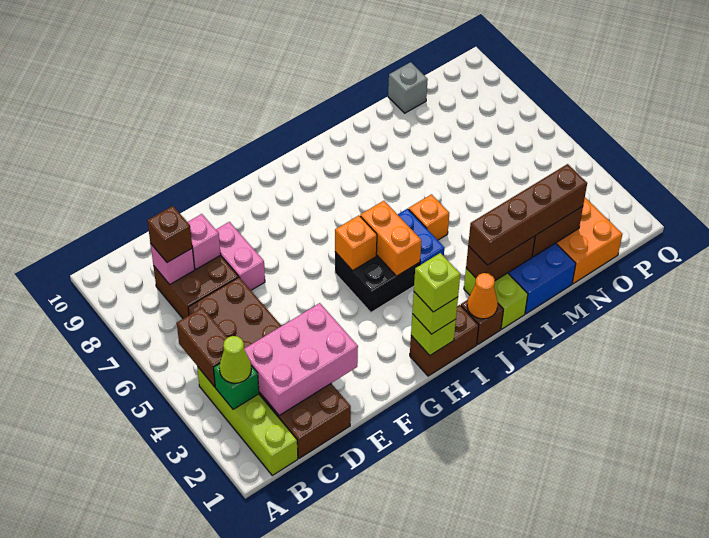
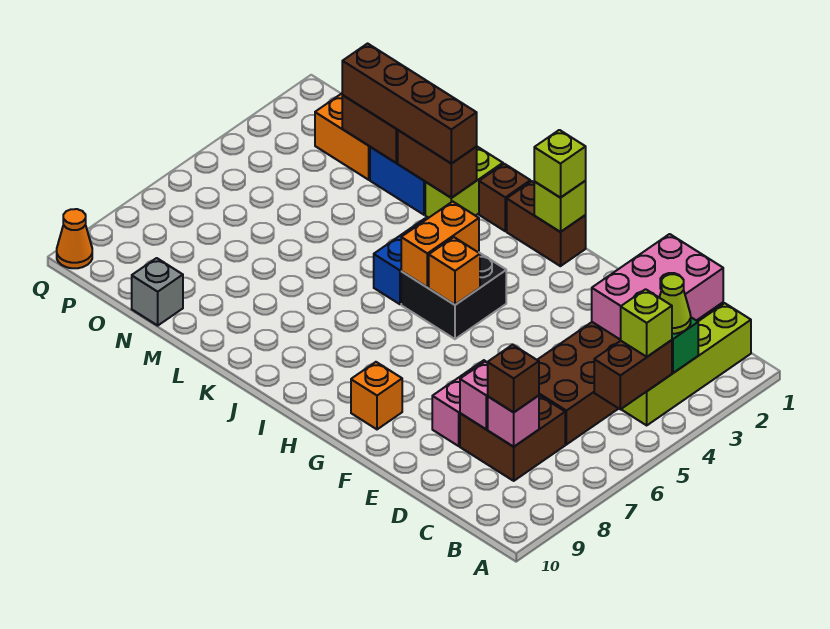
pink 2x3 brick [244,303,358,416] -> pink 2x3 brick turned to [592,234,723,340]
lime 1x1 brick [414,253,460,312] -> lime 1x1 brick moved to [621,289,672,357]
orange 1x1 cone [467,273,498,319] -> orange 1x1 cone moved to [57,209,92,268]
orange 1x1 brick [409,194,449,240] -> orange 1x1 brick moved to [351,362,402,429]

